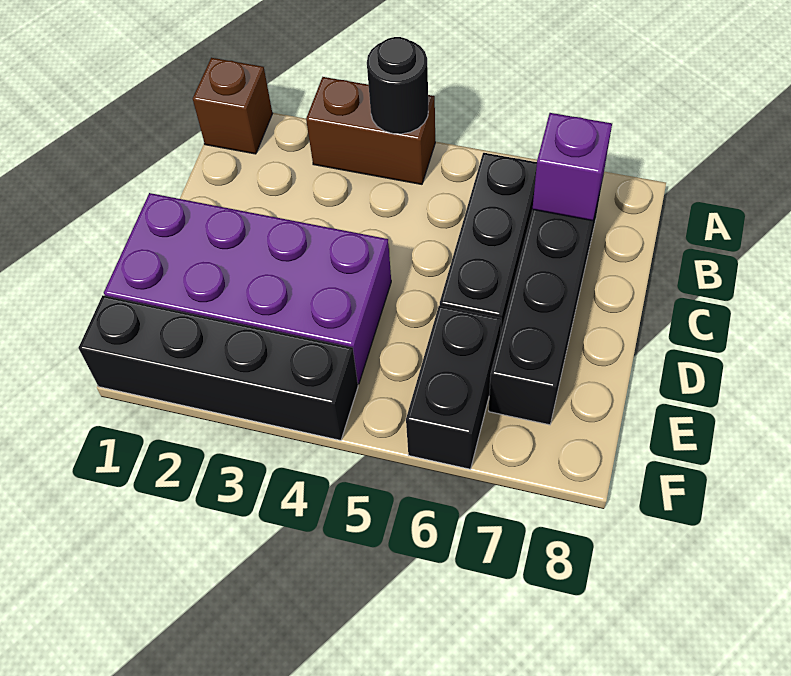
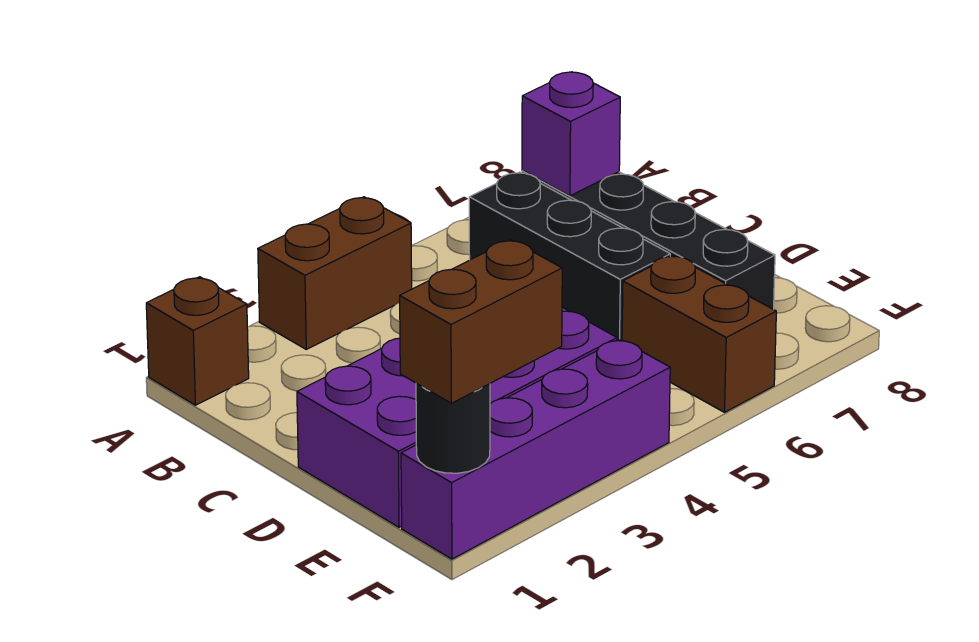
black 1x1 round brick [367,37,428,134] -> black 1x1 round brick moved to [416,383,490,473]
black 1x2 brick [406,306,501,469] -> brown 1x2 brick [622,255,776,412]
black 1x4 brick [78,295,358,440] -> purple 1x4 brick [401,339,670,559]
none -> brown 1x2 brick [400,240,562,403]

